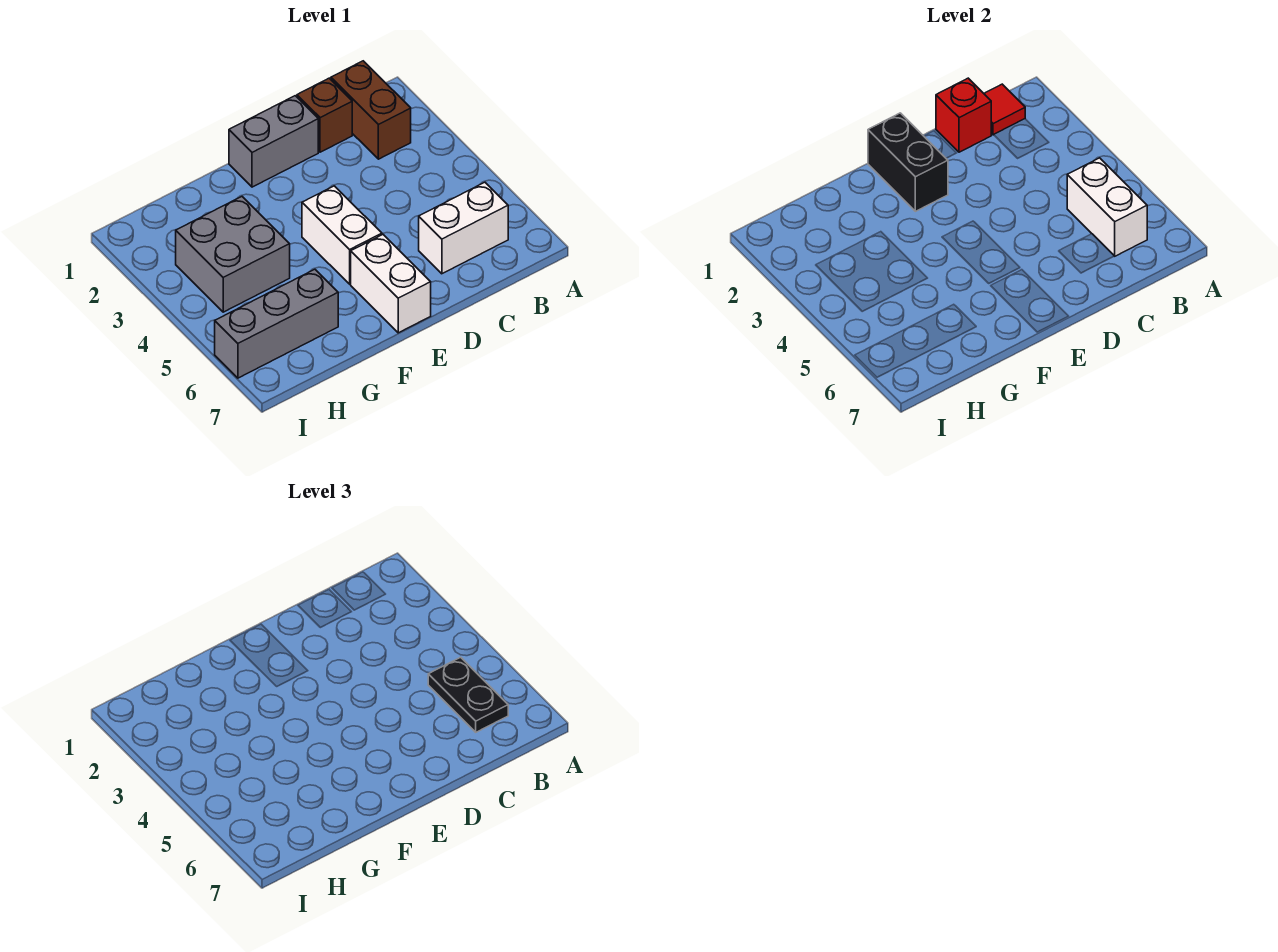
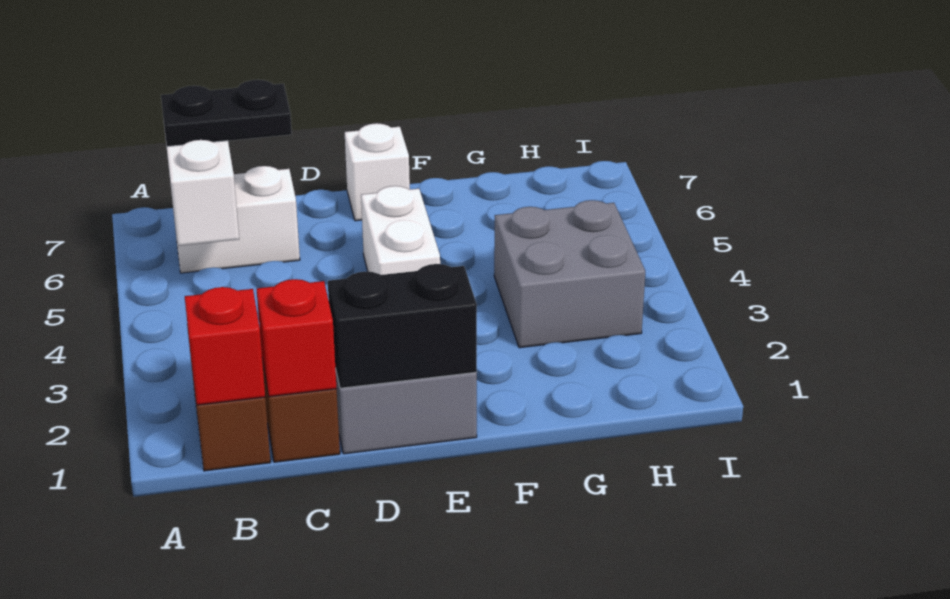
red 1x1 tile [984,84,1025,135] -> red 1x1 brick [185,287,265,405]
black 1x2 plate [428,657,508,732] -> black 1x2 plate turned to [161,80,292,147]
black 1x2 brick [868,113,948,211] -> black 1x2 brick turned to [328,264,477,388]
white 1x2 brick [351,235,431,333] -> white 1x1 brick [345,123,410,221]
grey 1x3 brick [215,269,338,378] -> none

